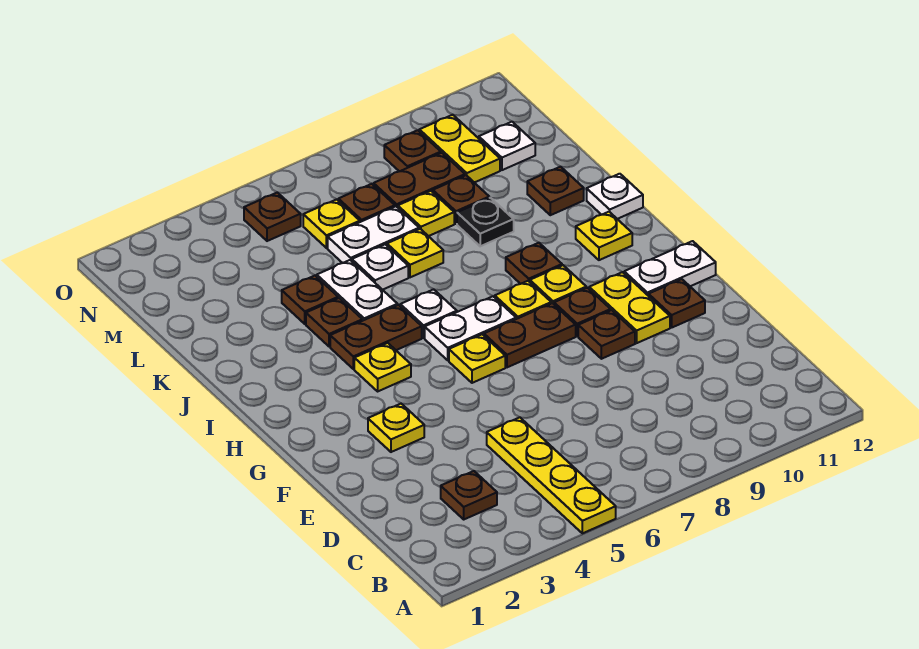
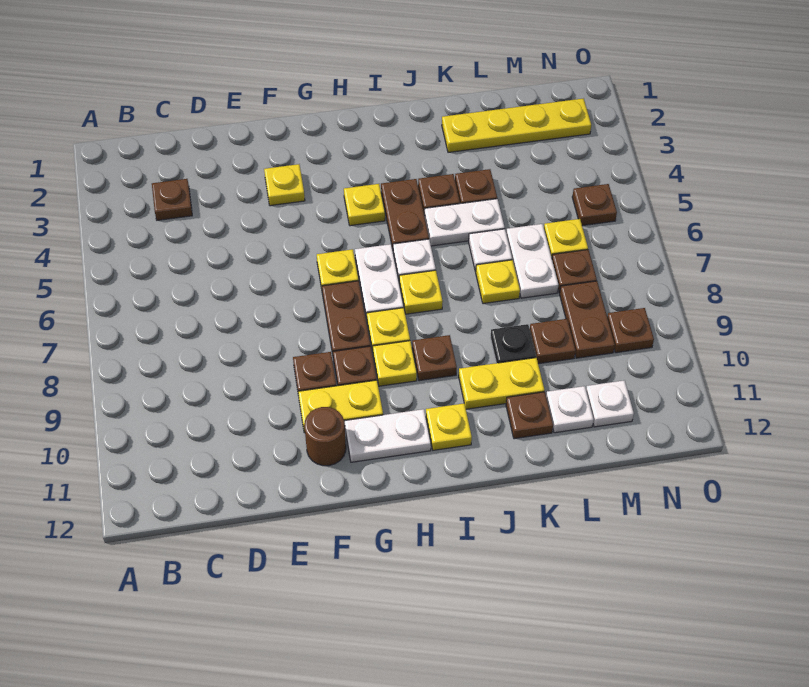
yellow 1x4 plate [487,417,616,533] -> yellow 1x4 plate moved to [442,99,591,152]
brown 1x1 plate [649,279,705,327] -> brown 1x1 round brick [304,407,346,466]
white 1x2 plate [624,241,716,296] -> white 1x2 plate turned to [345,409,431,462]
white 1x1 plate [587,174,643,219] -> white 1x1 plate moved to [546,386,594,433]
yellow 1x1 plate [398,191,454,236] -> yellow 1x1 plate moved to [399,270,443,314]
yellow 1x2 plate [419,115,500,183] -> yellow 1x2 plate moved to [459,358,545,409]

